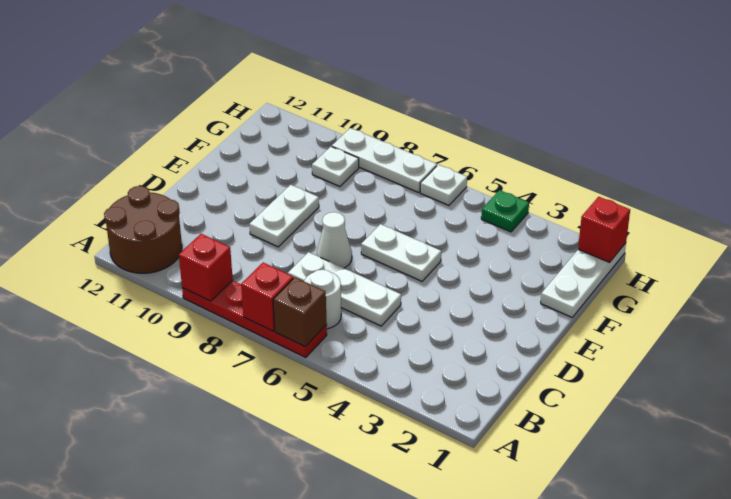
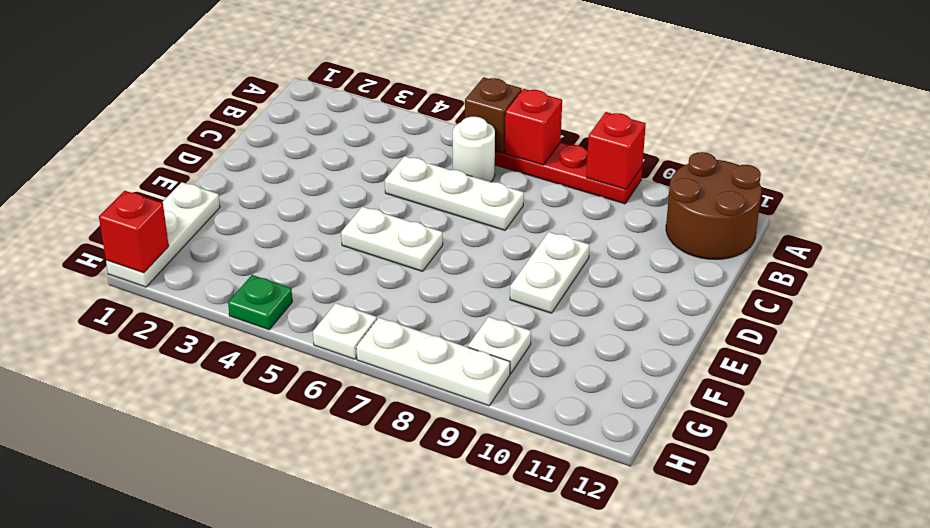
white 1x1 cone [317,212,352,268] -> none

